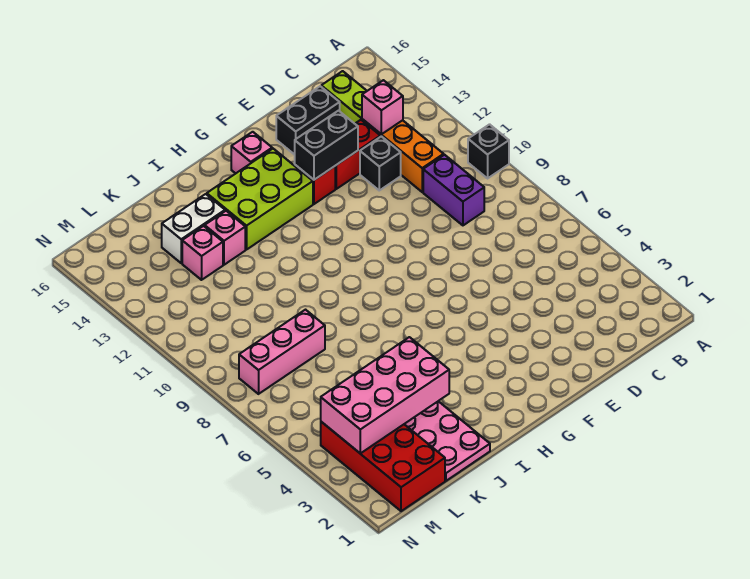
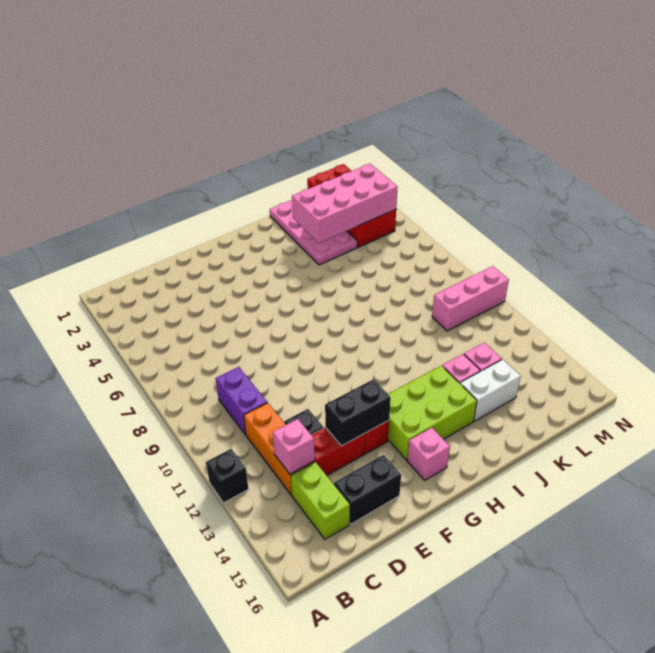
black 1x1 brick [468,124,509,178] -> black 1x1 brick moved to [206,449,248,503]
pink 1x3 brick [239,310,325,394] -> pink 1x3 brick moved to [432,266,509,331]

